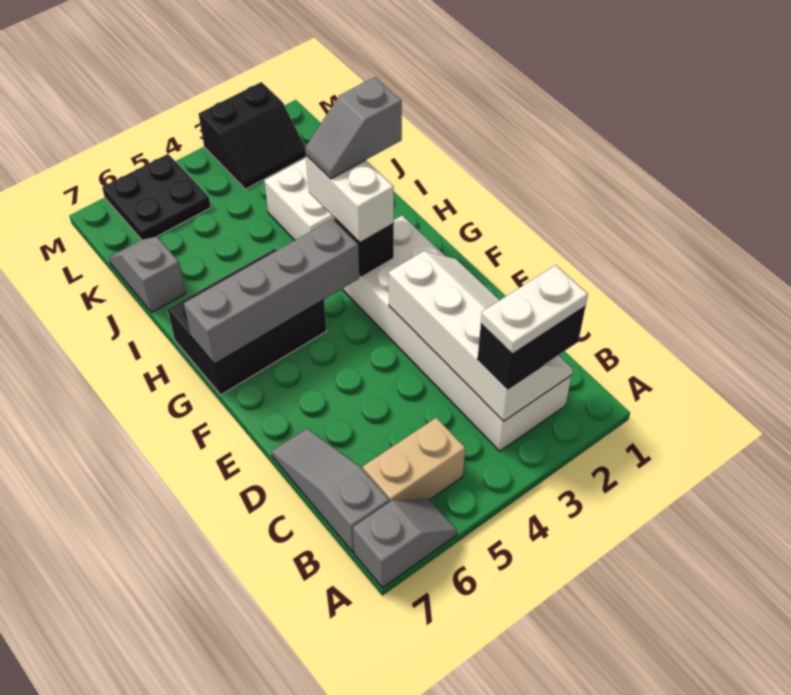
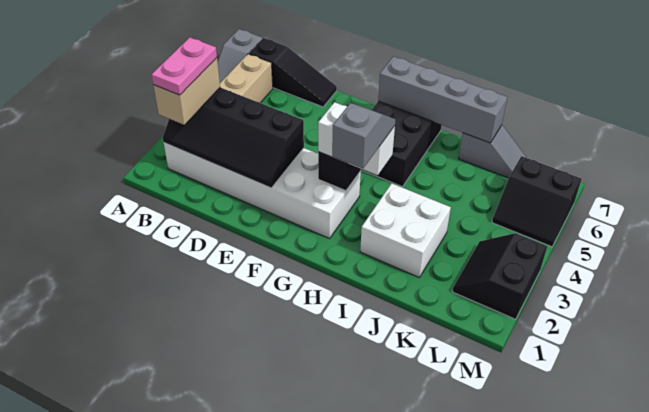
white 2x4 slope [389,251,573,421] -> black 2x4 slope [163,88,304,188]
black 1x2 brick [478,307,585,389] -> tan 1x2 brick [153,58,220,125]
white 1x2 plate [481,265,588,354] -> pink 1x2 plate [152,37,217,95]
grey 1x3 slope [271,429,389,553] -> black 1x3 slope [249,38,337,107]
grey 1x4 brick [184,219,359,364] -> grey 1x4 brick turned to [378,56,507,143]
black 2x2 plate [102,154,211,240] -> black 2x2 slope [492,156,582,247]

